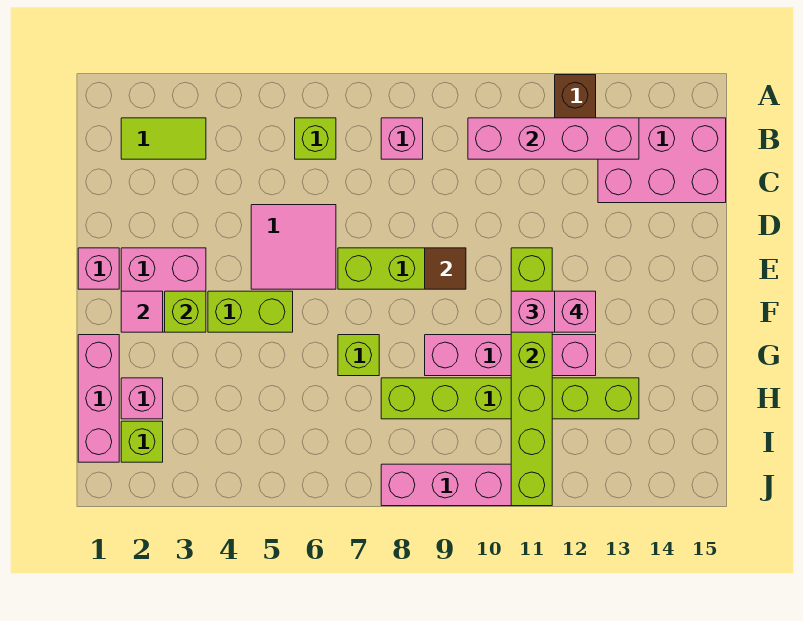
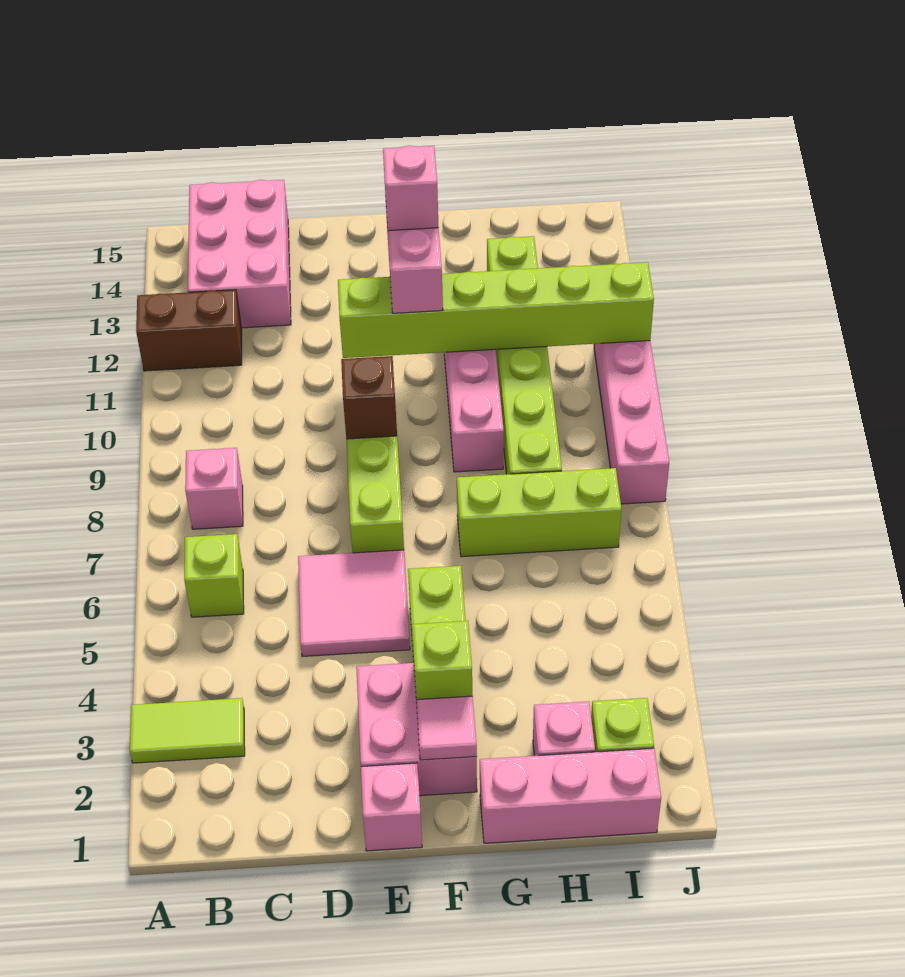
lime 1x2 tile [121,118,206,159] -> lime 1x2 tile turned to [130,698,245,763]
pink 1x4 brick [468,118,639,159] -> none
brown 1x1 tile [425,248,466,289] -> brown 1x1 brick [341,356,397,439]
lime 1x1 brick [338,335,379,376] -> lime 1x3 brick [457,468,622,557]

